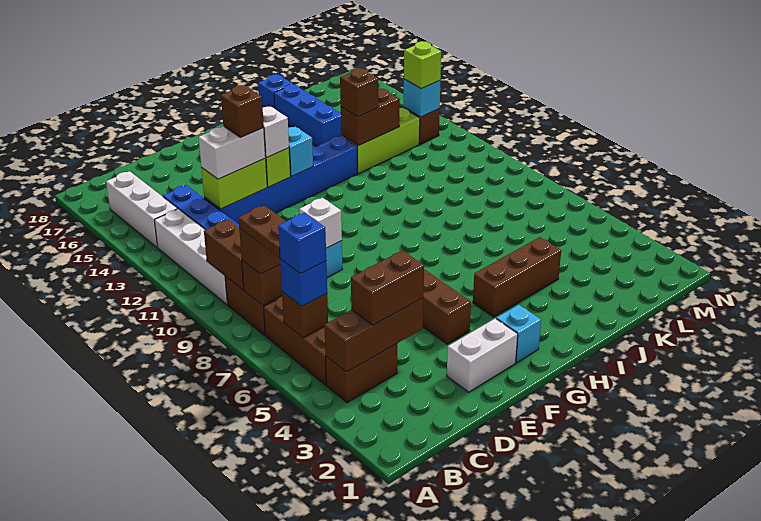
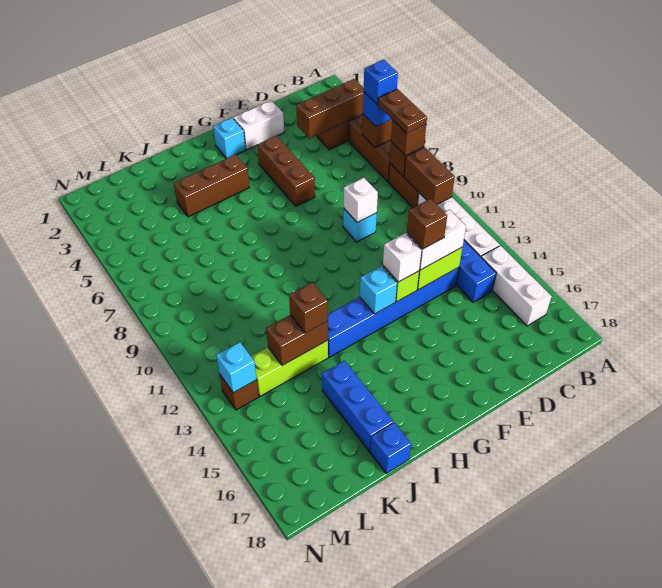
brown 1x2 brick [351,250,424,325] -> none
lime 1x1 brick [404,41,441,89] -> none

